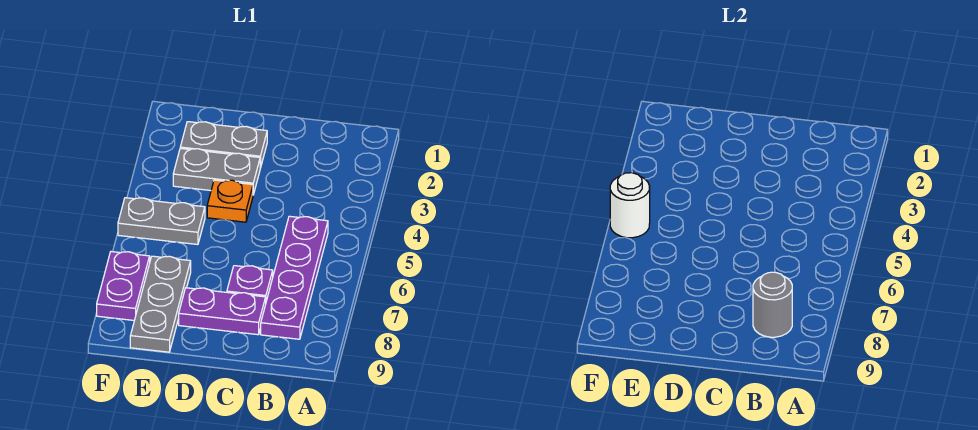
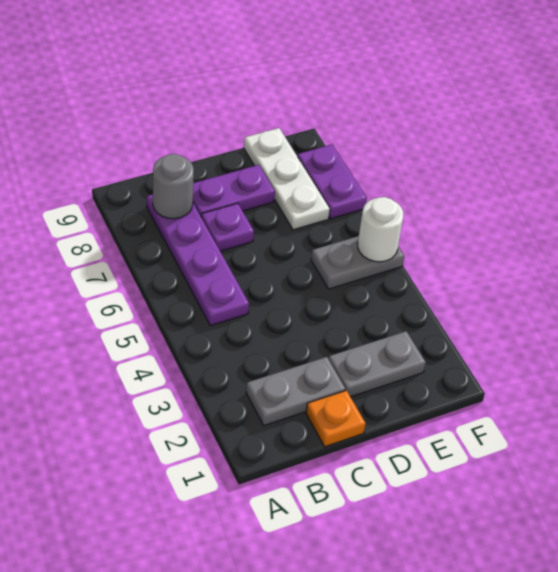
grey 1x2 plate [173,148,260,195] -> grey 1x2 plate moved to [246,357,345,426]
orange 1x1 plate [207,180,253,222] -> orange 1x1 plate moved to [306,390,366,447]
grey 1x3 plate [130,256,191,352] -> white 1x3 plate [244,128,330,230]

